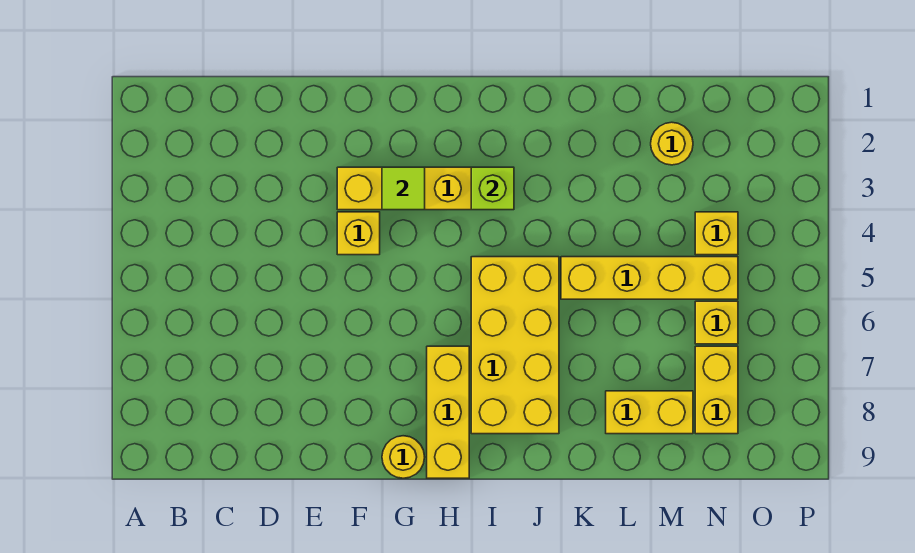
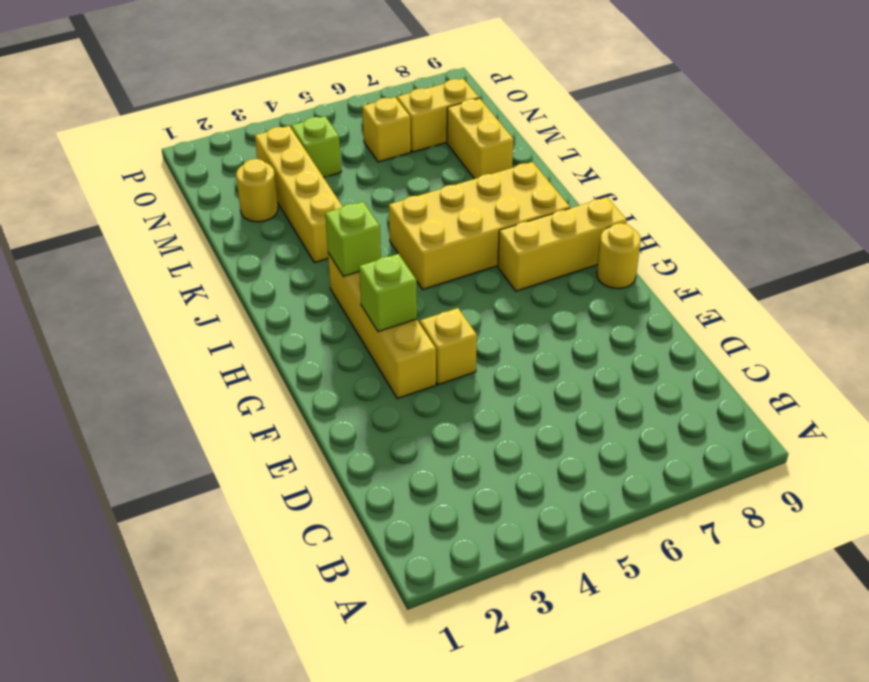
lime 1x1 tile [382,167,425,210] -> lime 1x1 brick [359,254,417,332]
yellow 1x4 brick [561,257,738,299] -> yellow 1x4 brick moved to [255,126,342,263]
yellow 1x1 brick [695,212,738,255] -> lime 1x1 brick [291,116,341,177]

